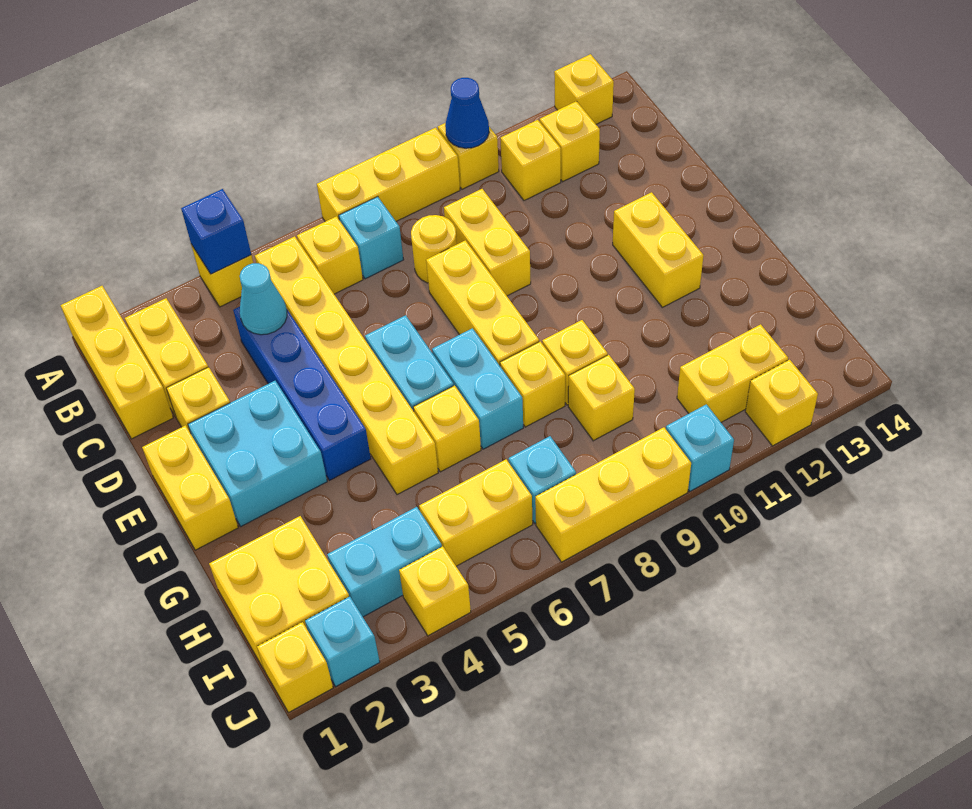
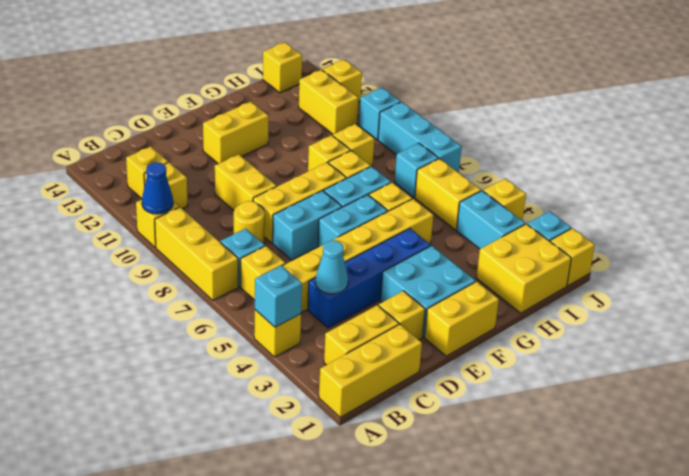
blue 1x1 brick [181,189,251,274] -> cyan 1x1 brick [255,265,302,327]
yellow 1x1 brick [554,54,614,124] -> yellow 1x1 brick moved to [263,42,302,93]
yellow 1x2 brick [444,189,531,296] -> yellow 1x2 brick turned to [215,154,277,210]
none -> cyan 1x2 brick [273,191,342,260]
yellow 1x3 brick [535,427,691,562] -> cyan 1x3 brick [378,102,462,173]

